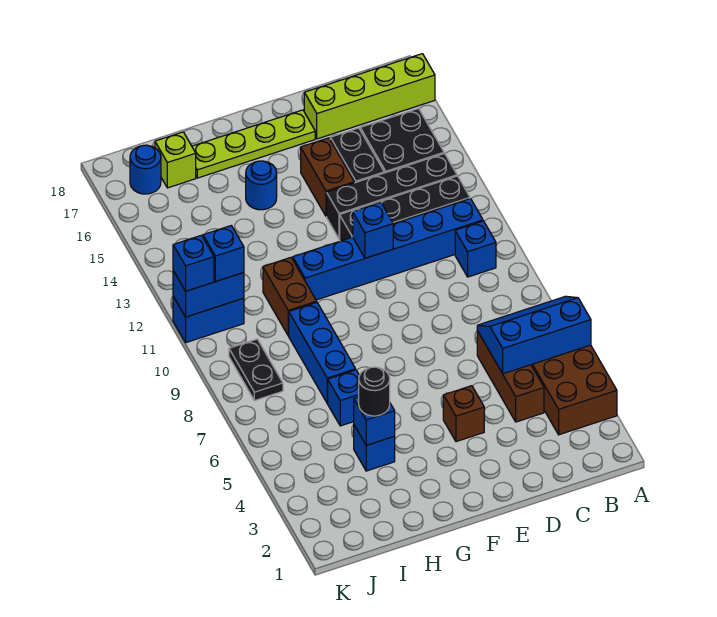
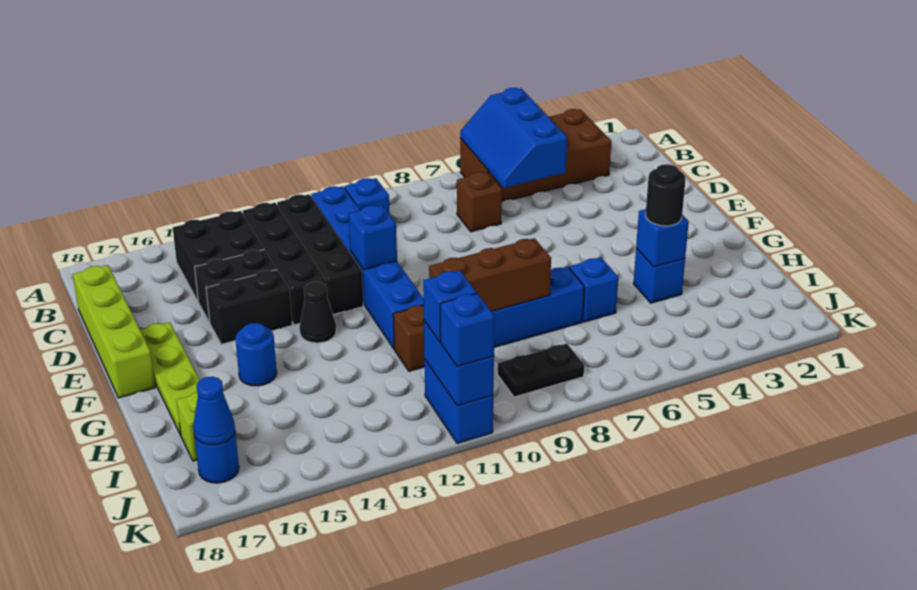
lime 1x4 brick [304,54,435,139] -> lime 1x4 brick moved to [73,265,155,398]
brown 1x3 brick [477,331,544,422] -> brown 1x3 brick moved to [429,238,551,311]
brown 1x1 brick [443,386,484,442] -> brown 1x1 brick moved to [457,172,502,232]
brown 1x2 brick [301,138,354,216] -> black 1x2 brick [206,270,292,344]
none -> black 1x1 cone [300,282,336,343]
none -> blue 1x1 cone [193,377,235,445]

